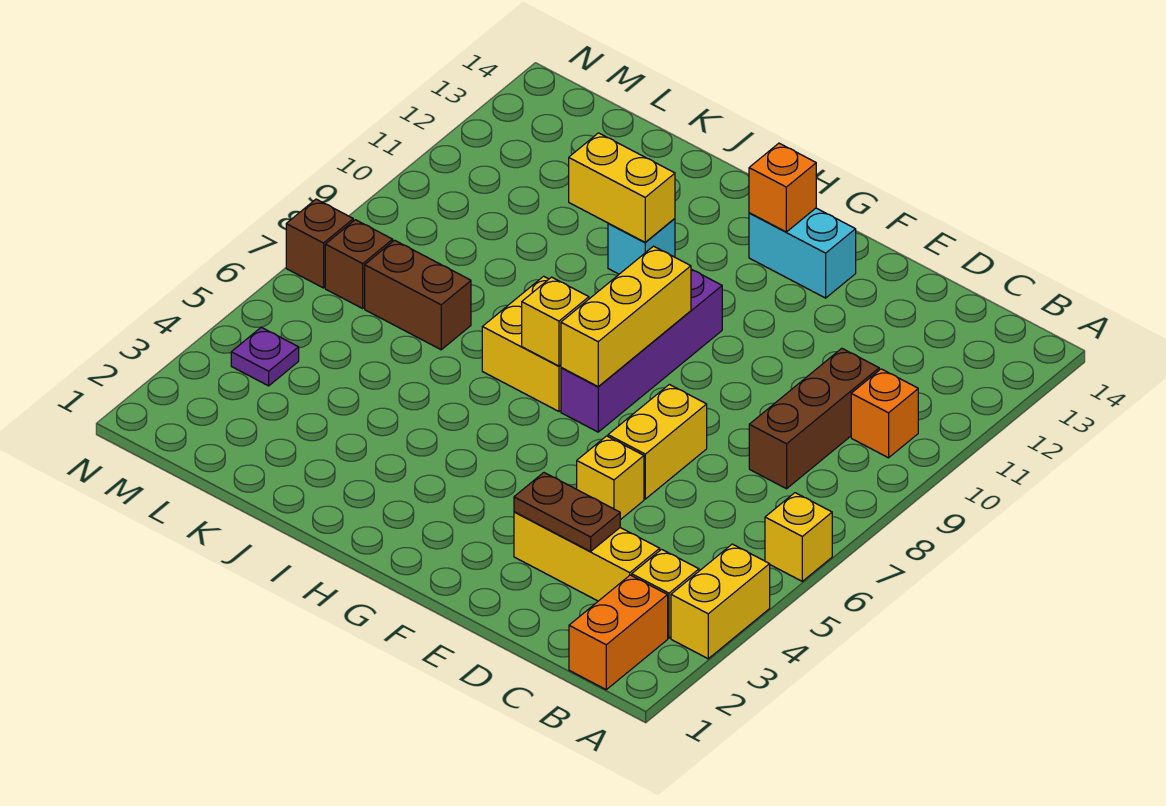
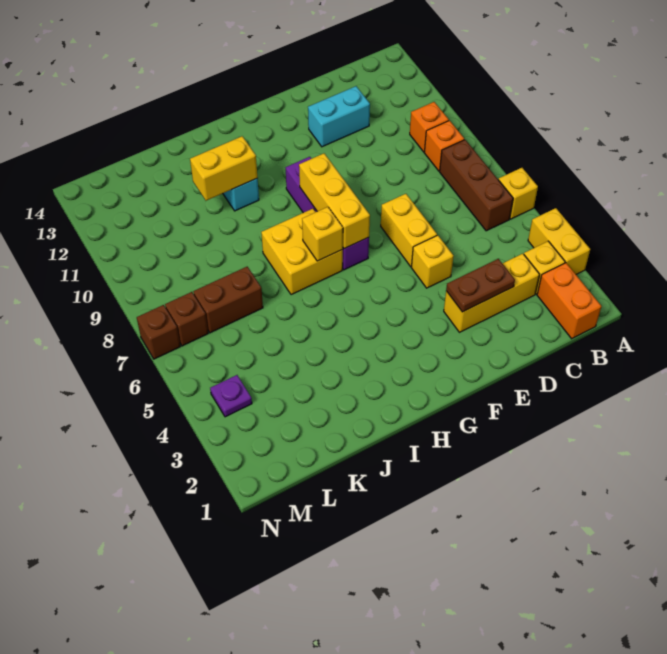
brown 1x3 brick [749,348,879,489] -> brown 1x3 brick moved to [440,140,513,231]
cyan 1x2 brick [749,208,856,298] -> cyan 1x2 brick moved to [308,86,370,147]
orange 1x1 brick [749,143,816,232] -> orange 1x1 brick moved to [424,121,464,171]

